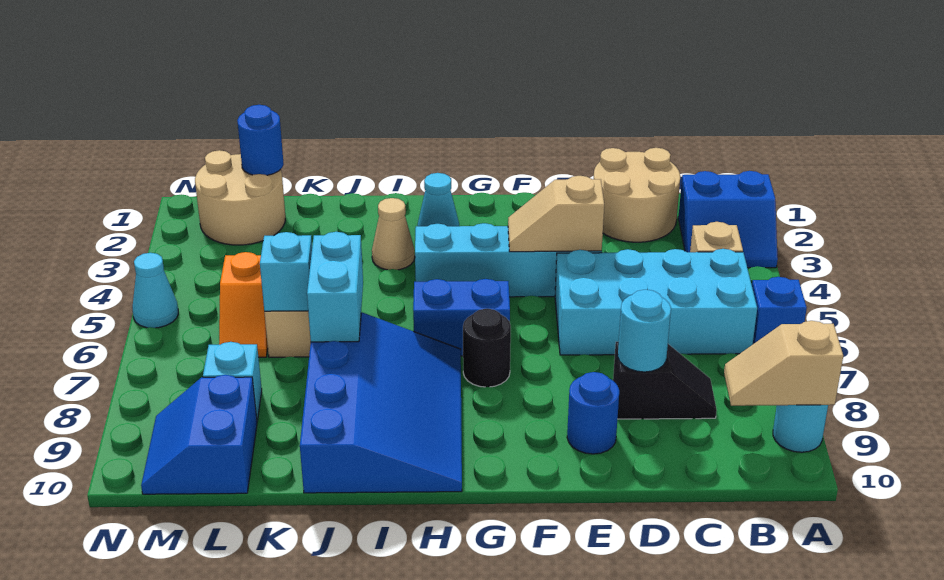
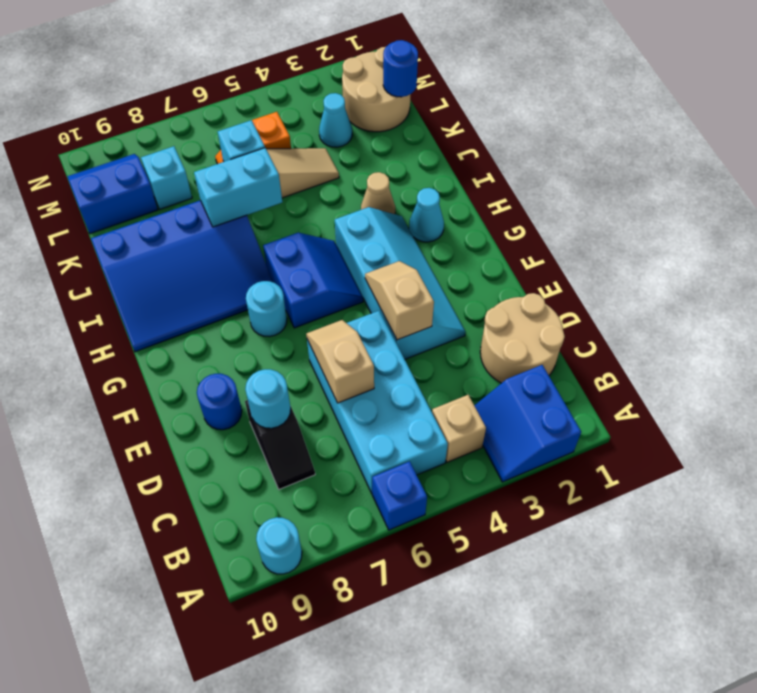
tan 1x2 slope [724,321,843,406] -> tan 1x2 slope moved to [306,320,374,403]
black 1x1 round brick [463,309,511,387] -> cyan 1x1 round brick [246,281,287,337]
cyan 1x1 cone [132,253,178,328] -> cyan 1x1 cone moved to [319,93,352,147]

